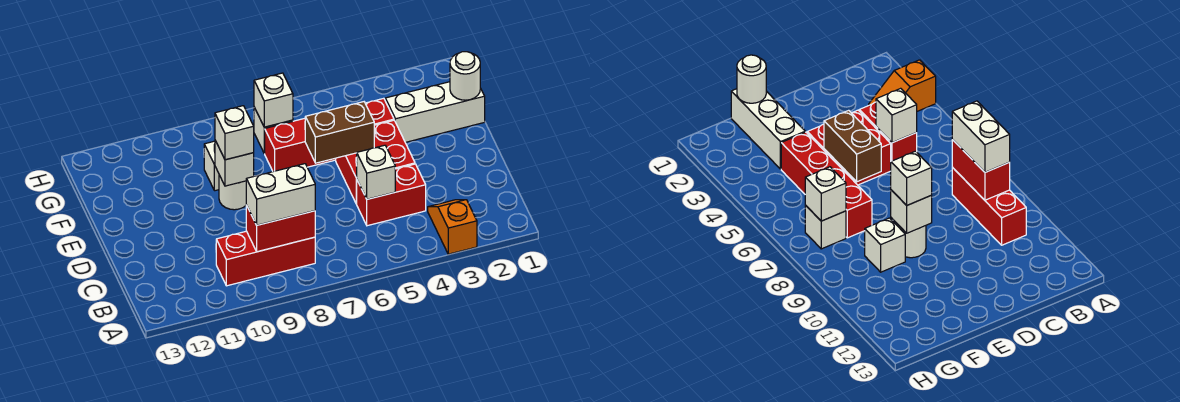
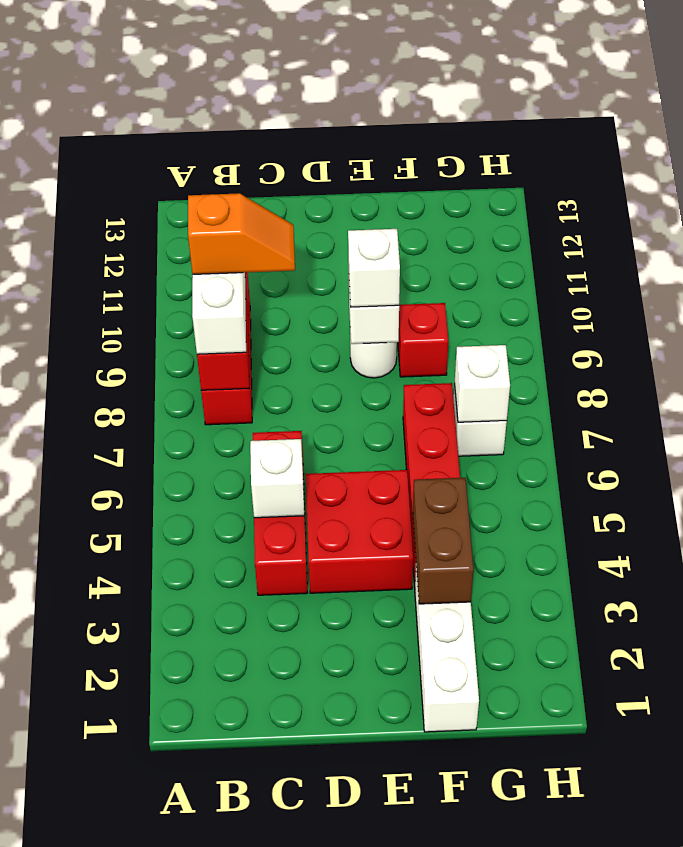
orange 1x2 slope [428,200,477,254] -> orange 1x2 slope moved to [188,193,295,274]
red 1x2 brick [357,164,426,226] -> red 1x3 brick [253,431,307,595]
brown 1x2 brick [305,102,374,163] -> brown 1x2 brick moved to [413,478,474,604]
white 1x1 round brick [450,52,480,100] -> none
white 1x1 brick [204,141,219,191] -> red 1x1 brick [398,303,448,377]

